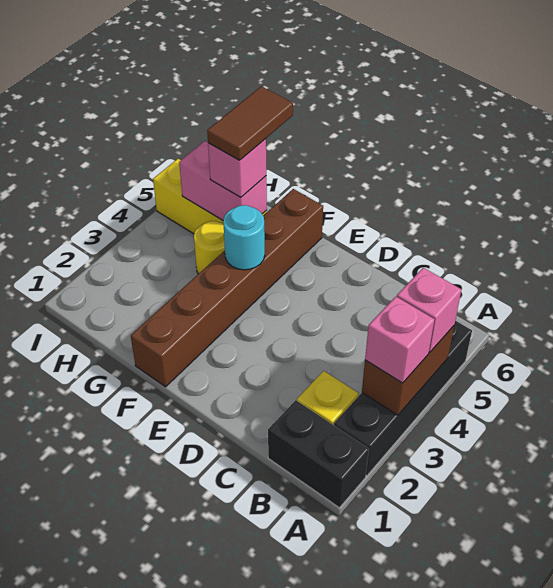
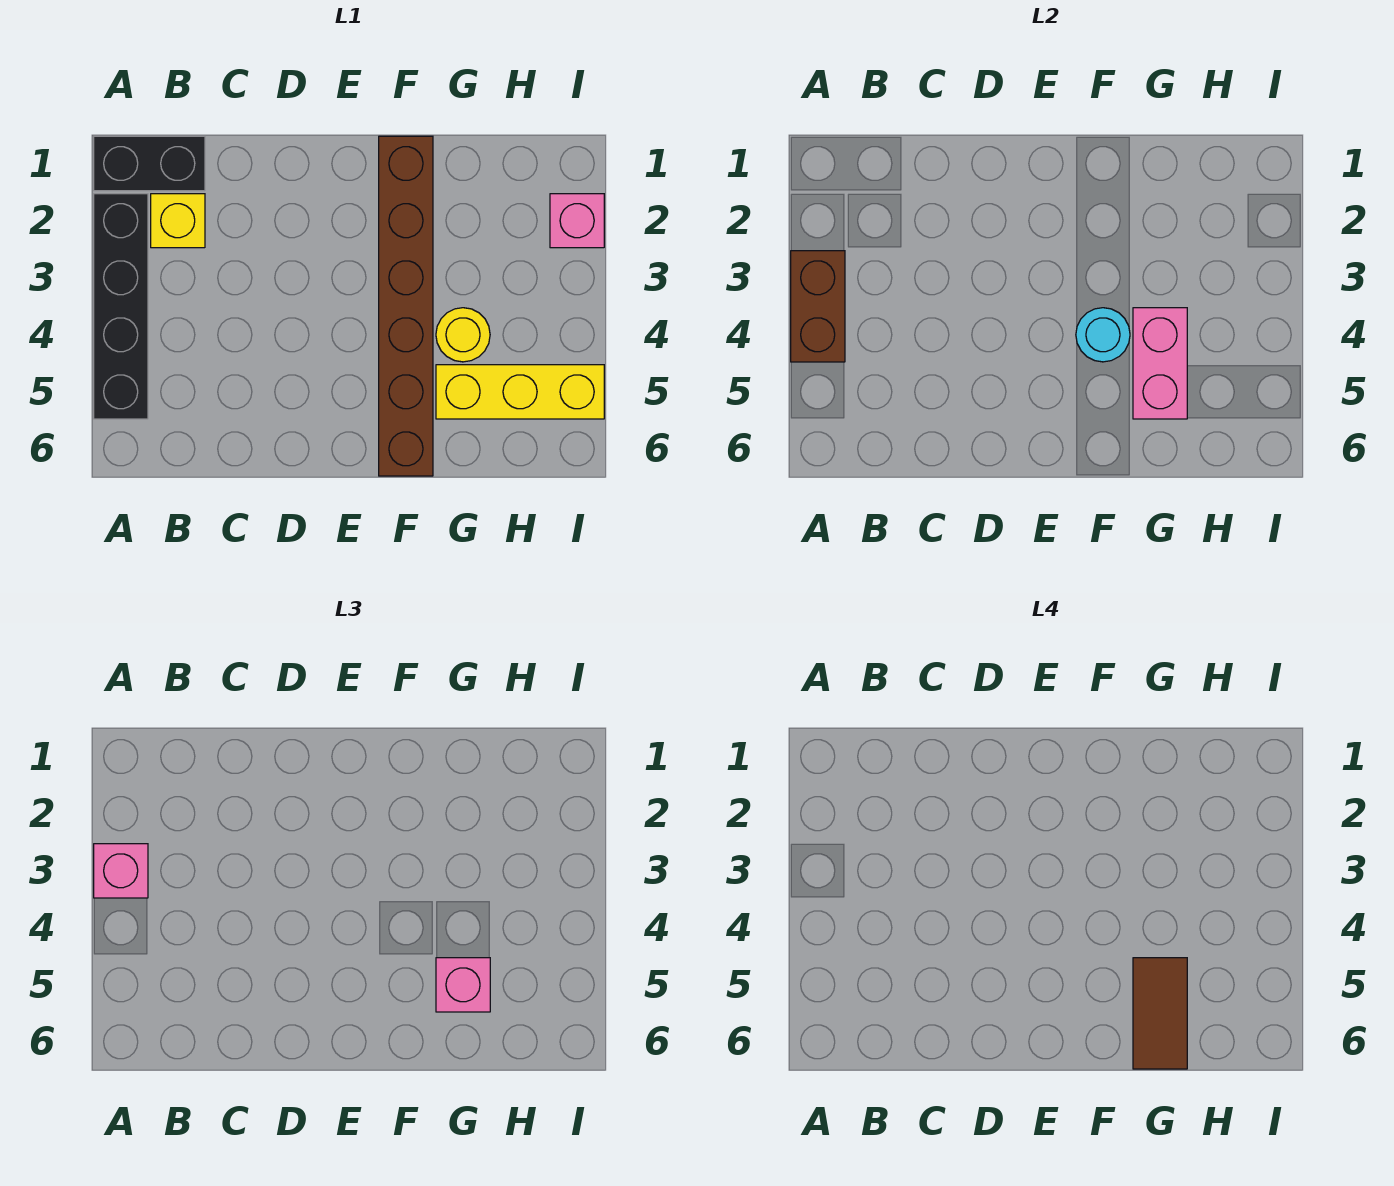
pink 1x1 brick [397,268,461,352] -> pink 1x1 brick moved to [550,194,604,248]
pink 1x2 brick [179,141,267,220] -> pink 1x2 brick turned to [1133,308,1187,419]

